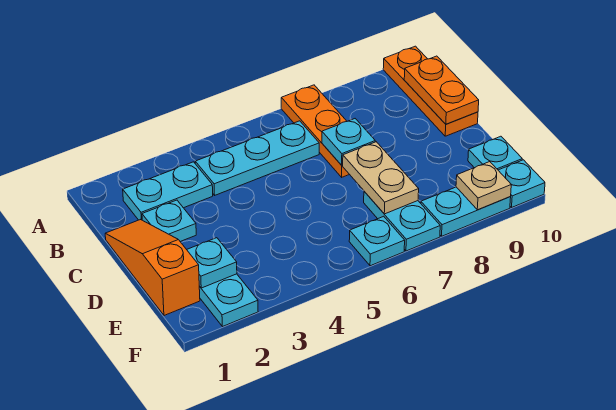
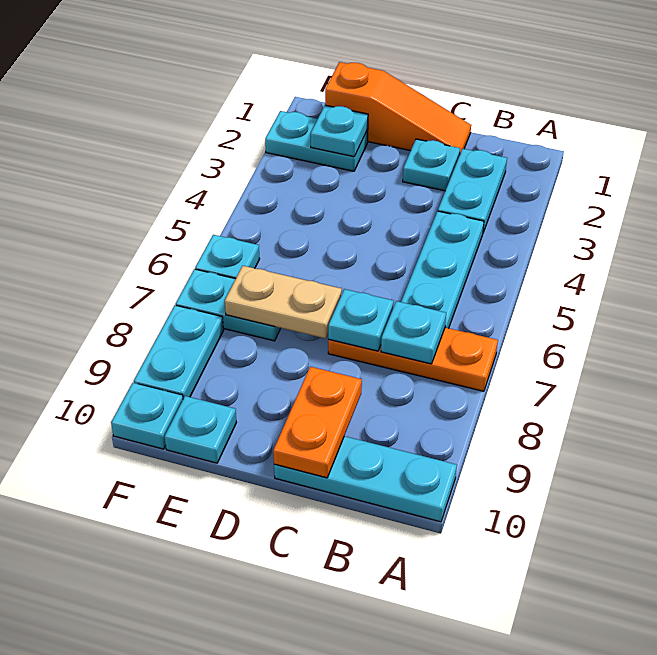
orange 1x3 plate [383,46,478,136] -> cyan 1x3 plate [274,436,457,522]
none -> cyan 1x1 plate [381,301,446,364]
orange 1x2 plate [404,56,479,124] -> orange 1x2 plate turned to [273,367,362,478]
tan 1x1 plate [456,162,511,210] -> none

